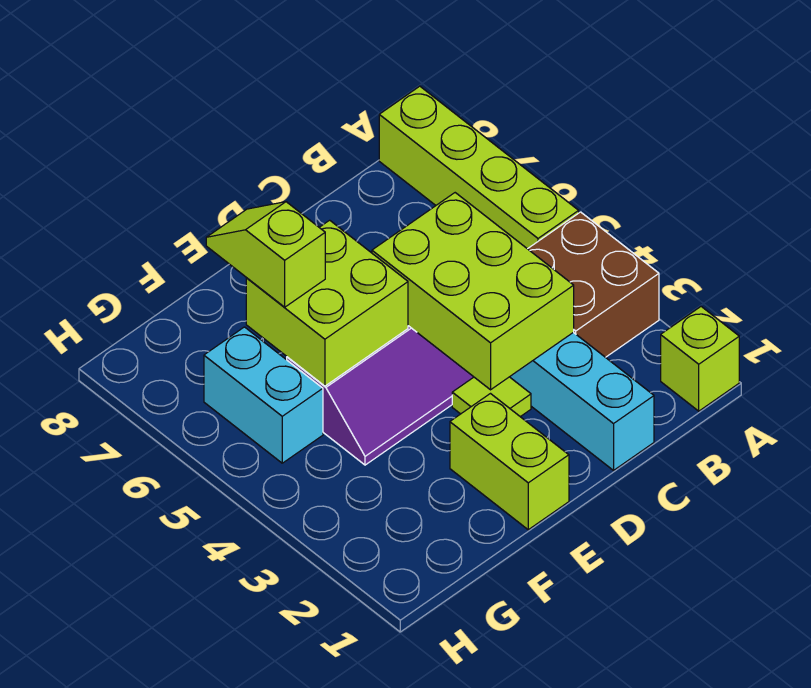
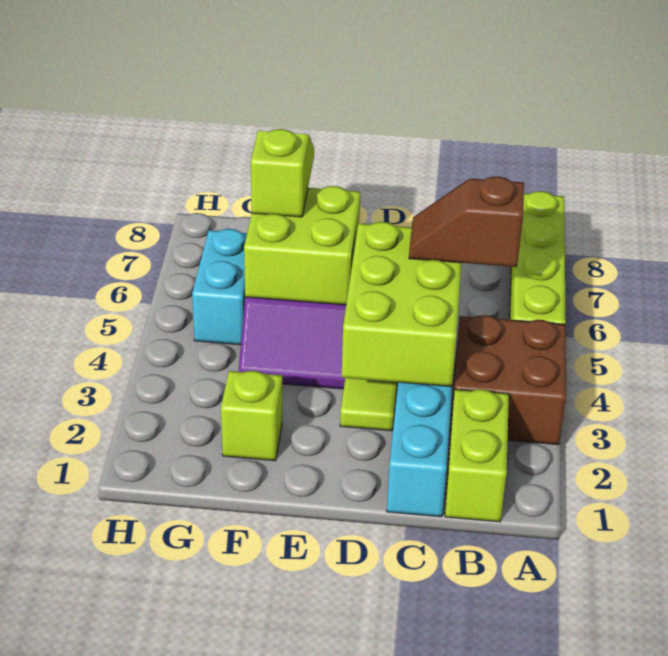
lime 1x1 brick [661,307,739,411] -> lime 1x1 brick moved to [221,371,282,461]
none -> brown 1x2 slope [409,176,524,267]
lime 1x2 brick [450,394,569,530] -> lime 1x2 brick moved to [445,389,509,522]

